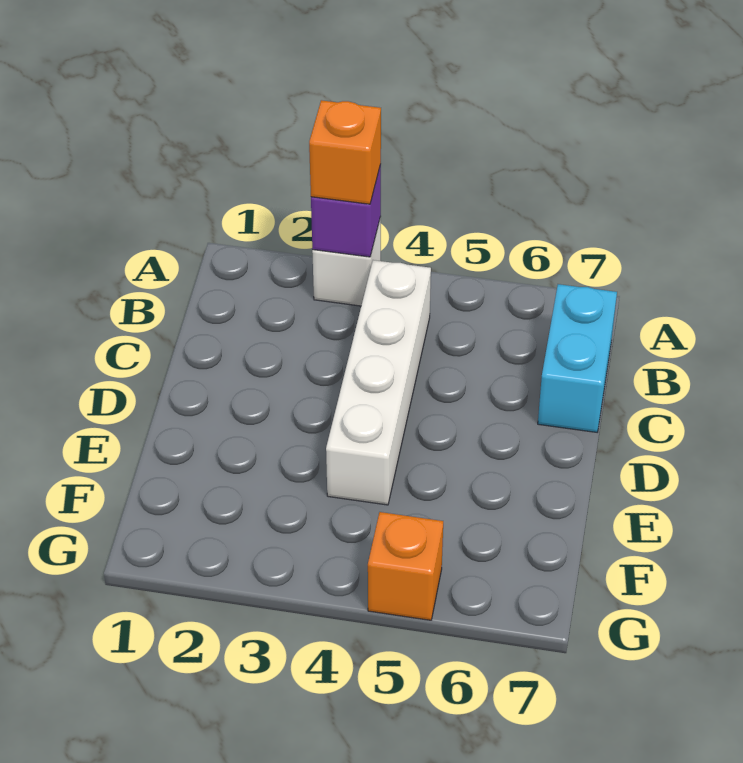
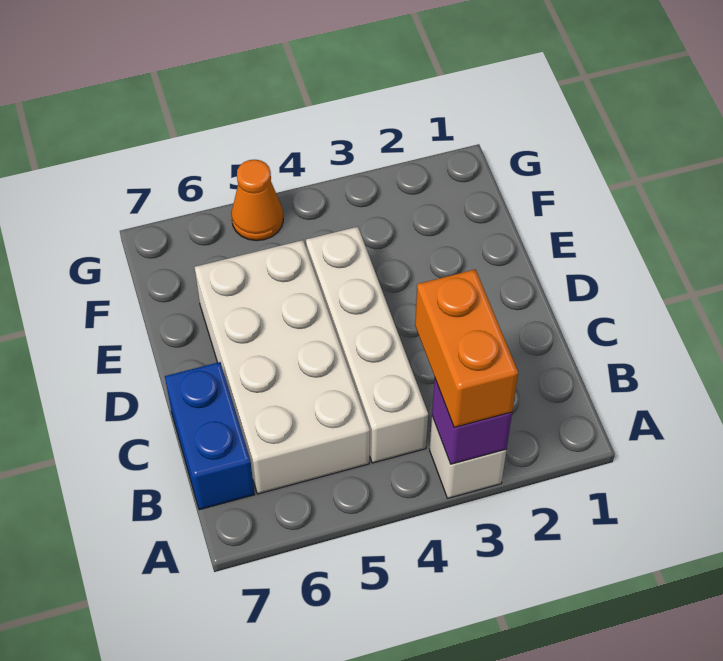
orange 1x1 brick [309,100,381,204] -> orange 1x2 brick [415,269,518,427]
none -> white 2x4 brick [195,240,370,494]
cyan 1x2 brick [538,284,617,432] -> blue 1x2 brick [165,362,255,510]
orange 1x1 brick [368,512,443,620] -> orange 1x1 cone [231,160,283,241]

